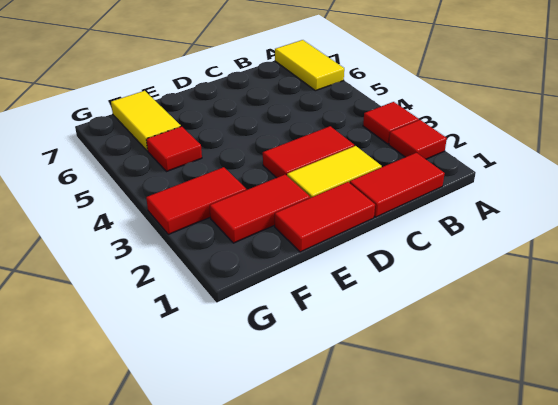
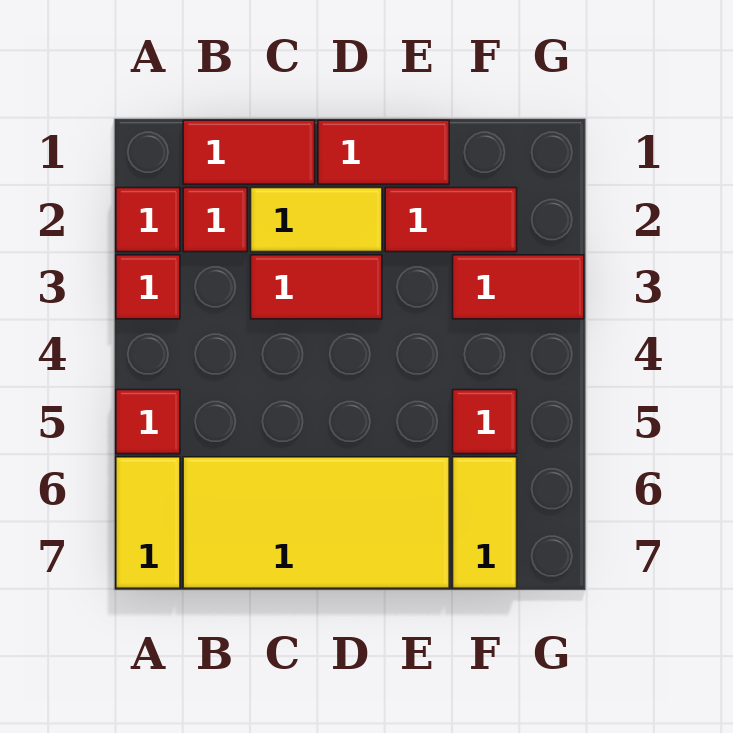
none -> red 1x1 tile [116,390,180,454]
none -> red 1x1 tile [183,188,247,252]
none -> yellow 2x4 tile [183,457,449,588]

